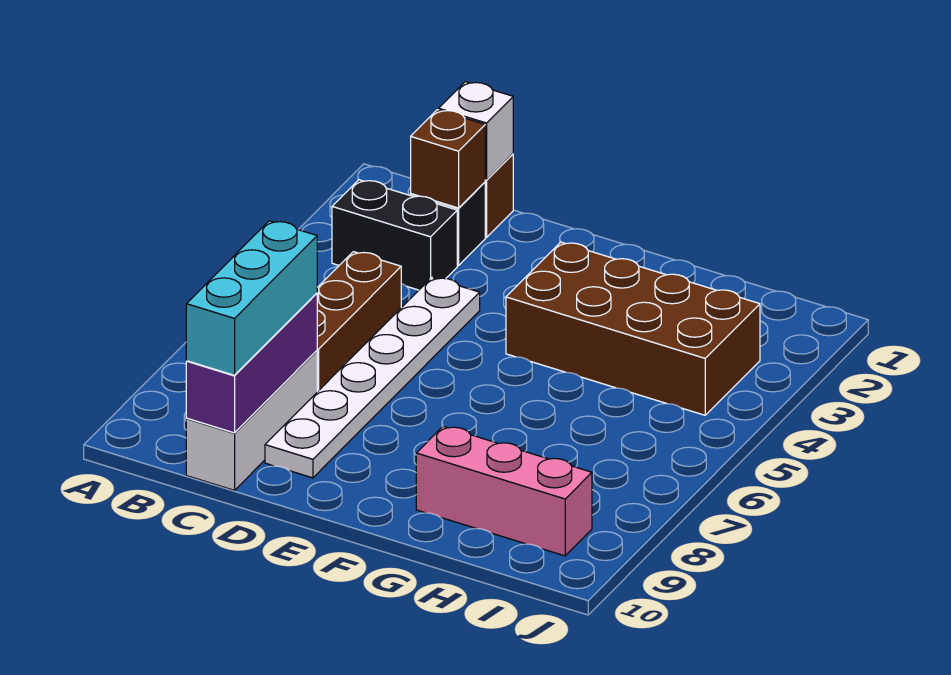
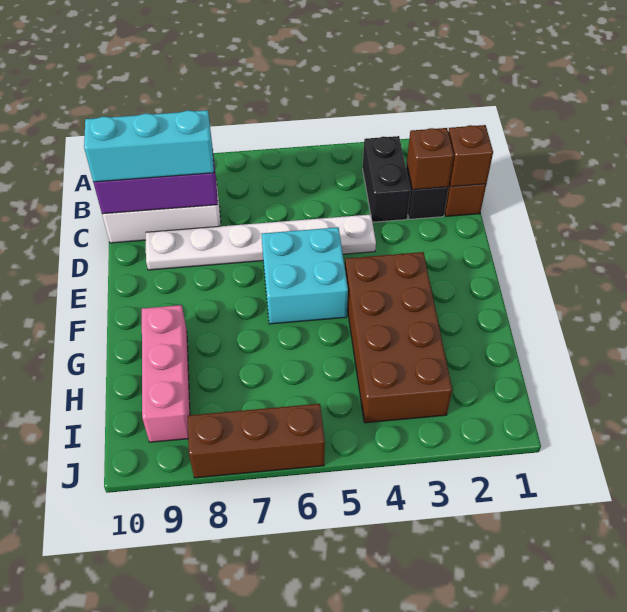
white 1x1 brick [439,82,513,180] -> brown 1x1 brick [448,125,493,187]
brown 1x3 brick [317,252,401,392] -> brown 1x3 brick moved to [188,404,325,478]
none -> cyan 2x2 brick [262,227,348,324]

